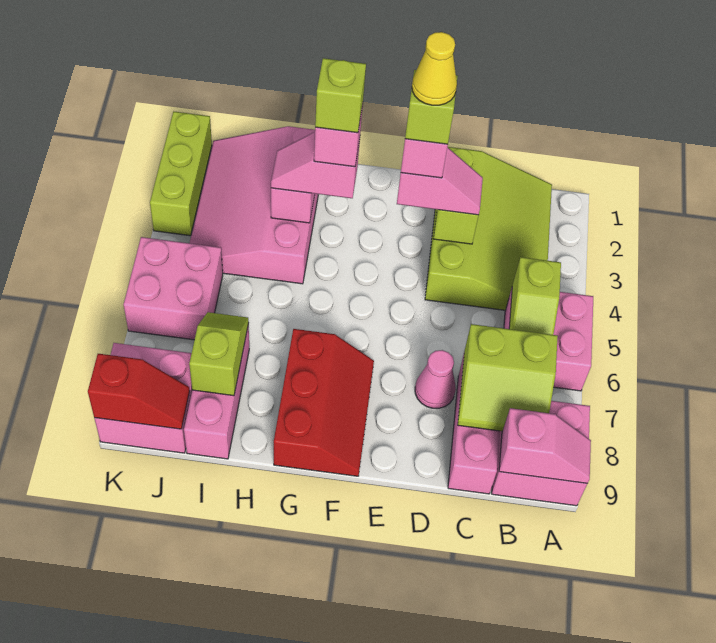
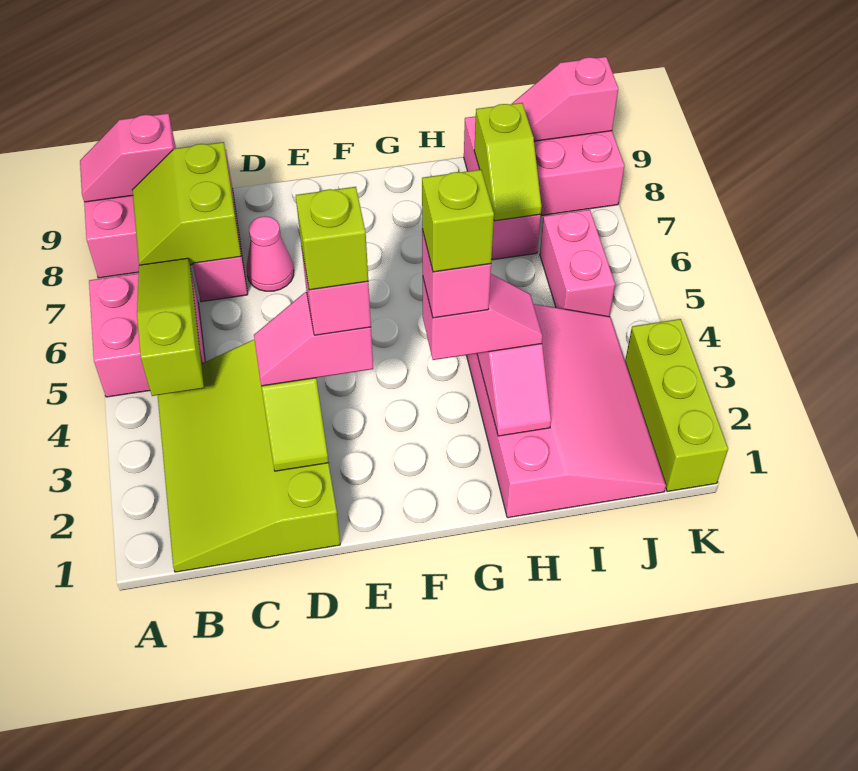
lime 1x2 slope [509,257,561,335] -> lime 1x3 slope [137,258,204,396]
lime 2x2 slope [458,324,558,431] -> lime 2x2 slope turned to [132,142,241,265]
yellow 1x1 cone [412,32,457,105] -> none
red 2x3 slope [274,329,374,476] -> none
pink 2x2 brick [124,237,223,340] -> pink 1x2 brick [540,210,615,317]
red 1x2 slope [88,354,190,429] -> pink 1x2 slope [512,57,618,141]

